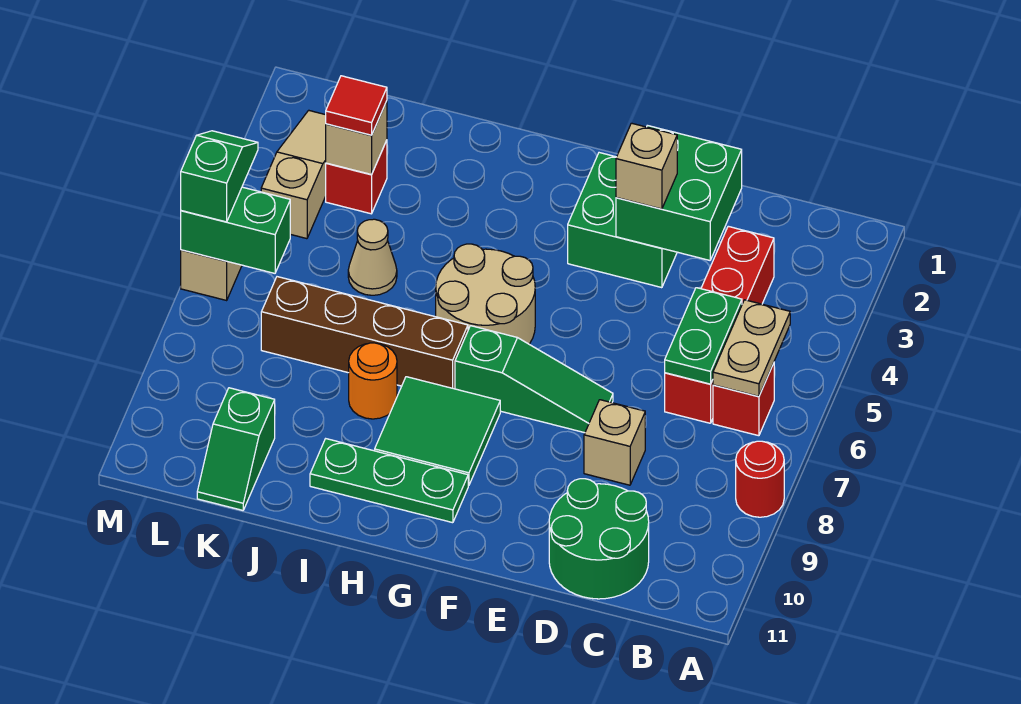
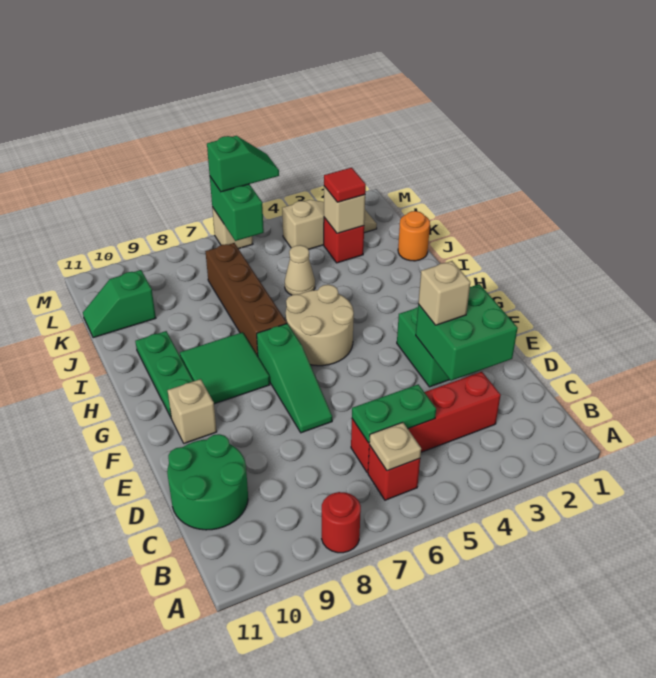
tan 1x2 plate [713,300,790,396] -> tan 1x1 plate [369,422,421,471]
tan 1x1 brick [584,400,645,485] -> tan 1x1 brick moved to [167,379,217,443]
orange 1x1 round brick [349,343,397,419] -> orange 1x1 round brick moved to [398,211,430,261]

